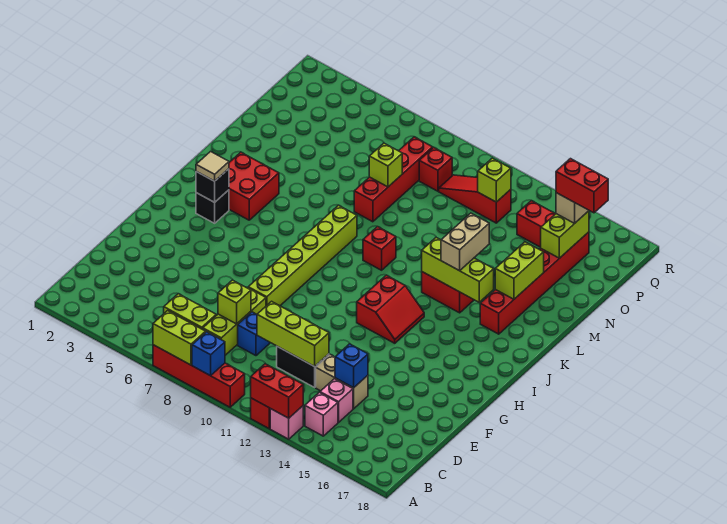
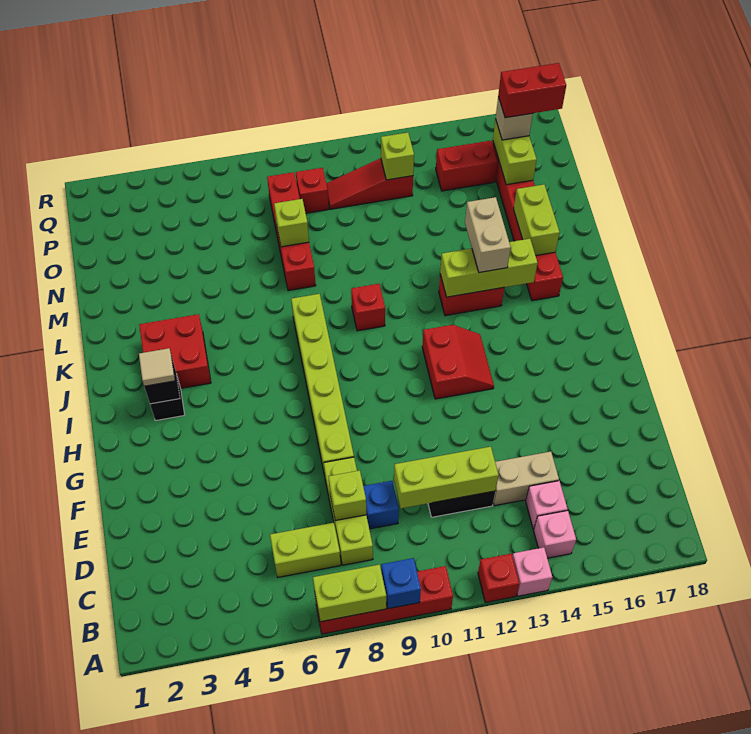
red 1x2 brick [251,364,303,418] -> none
blue 1x1 brick [335,344,368,388] -> none

